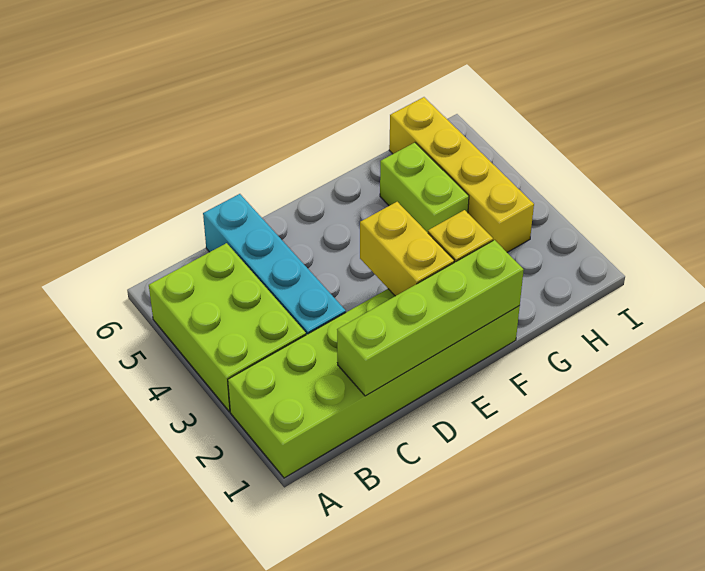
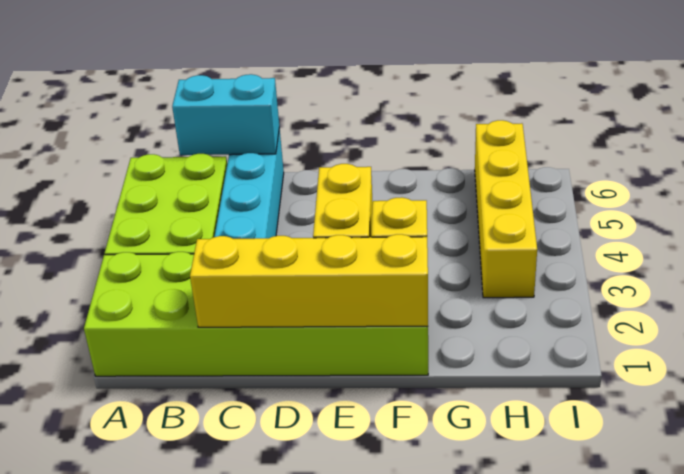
none -> cyan 1x2 brick [172,74,279,155]
lime 1x4 brick [337,240,524,396] -> yellow 1x4 brick [190,234,428,327]
lime 1x2 brick [380,143,469,233] -> none

